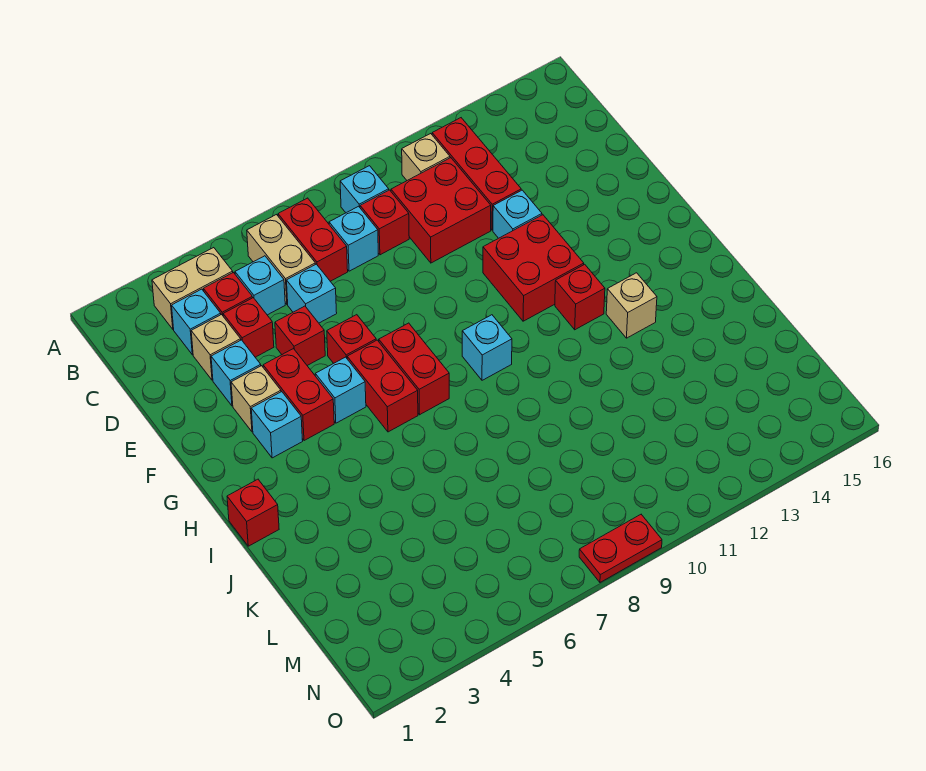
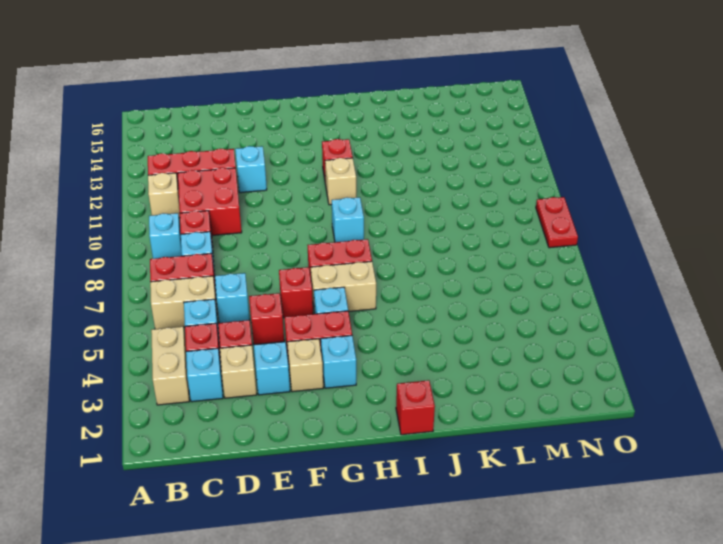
red 2x2 brick [483,215,584,321] -> none
red 1x2 brick [347,340,418,432] -> tan 1x2 brick [311,261,376,313]
tan 1x1 brick [606,273,657,338] -> tan 1x1 brick moved to [325,158,356,205]

